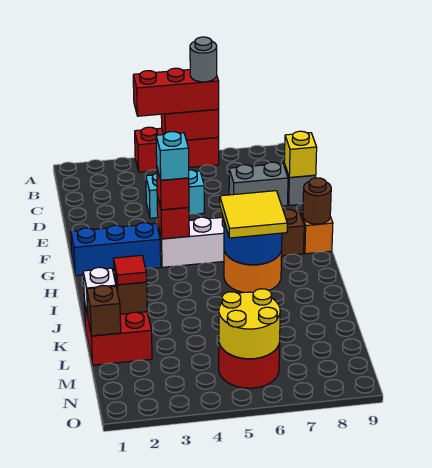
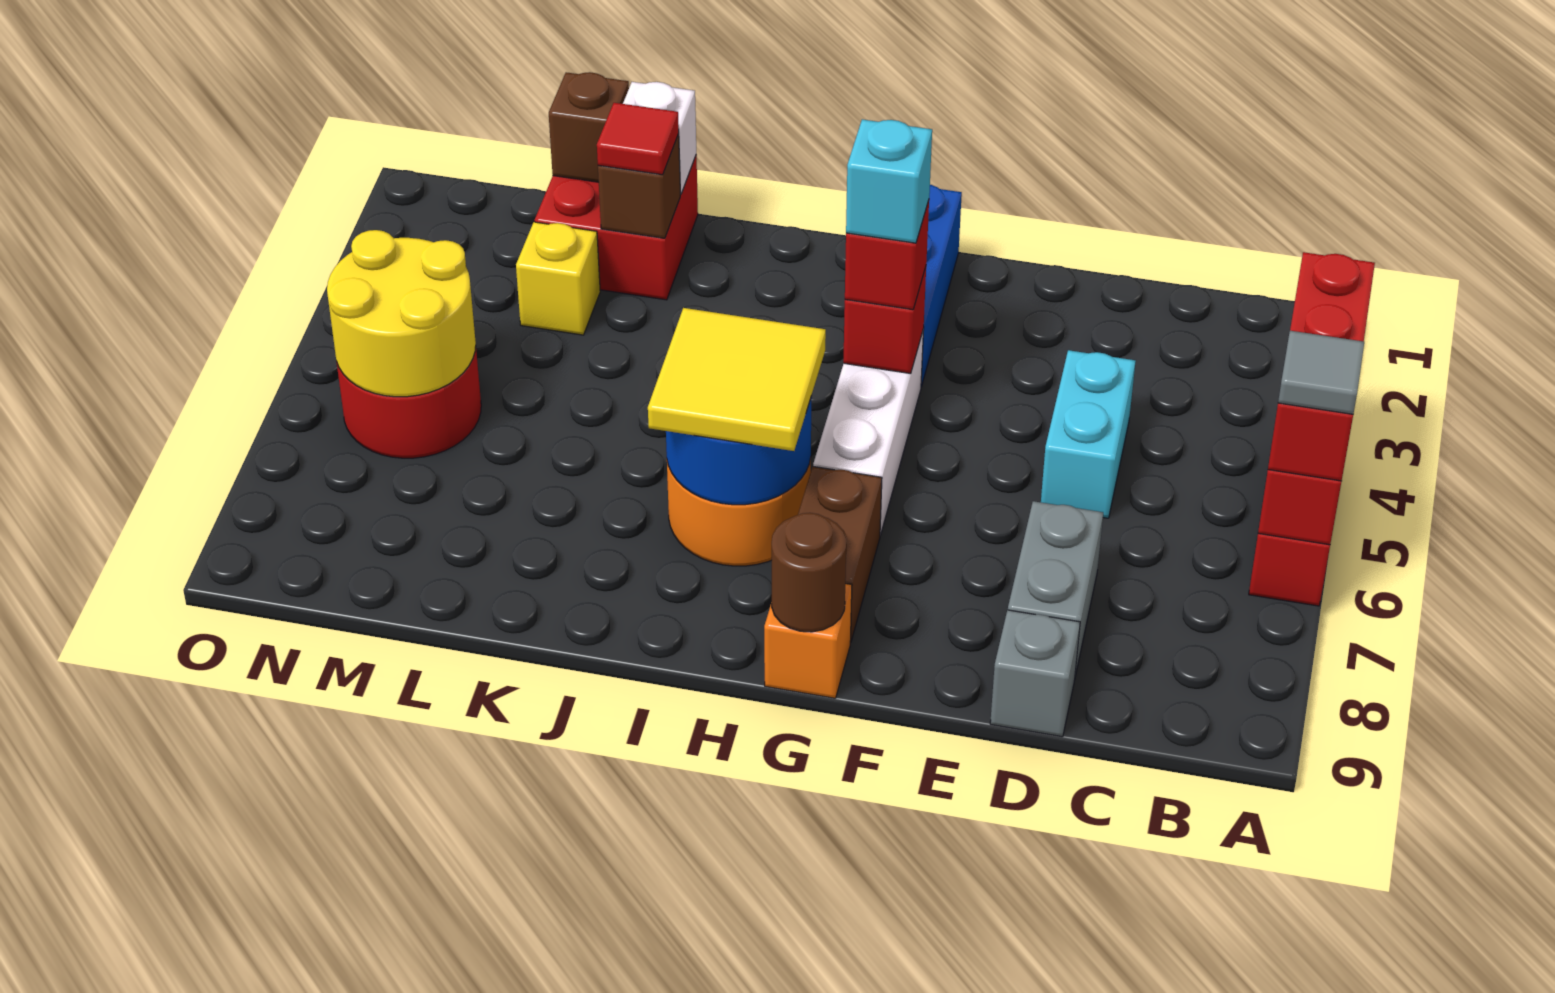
grey 1x1 round brick [190,37,217,82] -> grey 1x1 tile [1278,331,1364,414]
yellow 1x1 brick [284,131,317,178] -> yellow 1x1 brick moved to [516,222,600,335]

